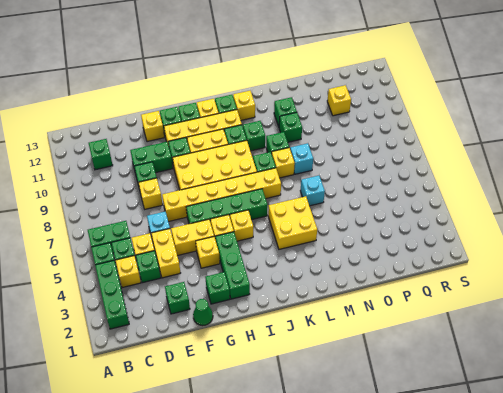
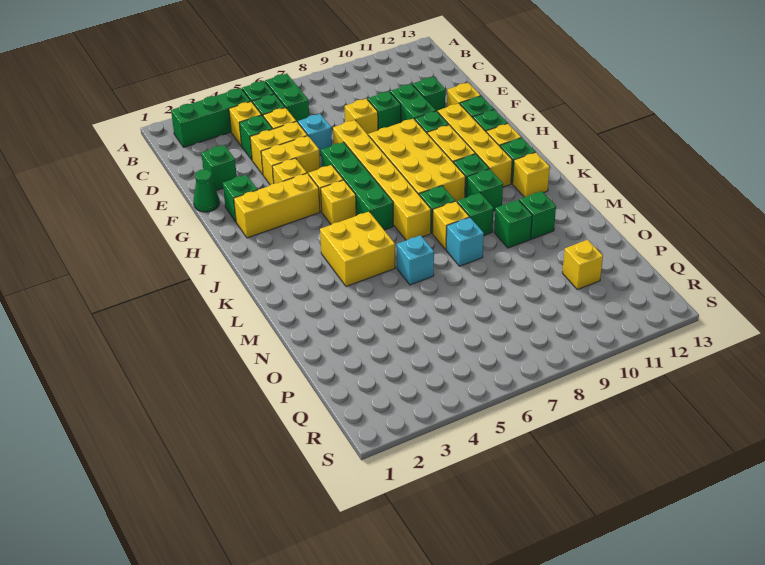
green 1x1 brick [89,139,113,170] -> green 1x1 brick moved to [413,77,446,112]
yellow 1x2 brick [171,219,214,256] -> yellow 1x2 brick turned to [261,136,320,185]
green 1x3 brick [215,232,250,299] -> yellow 1x3 brick [234,173,320,238]

